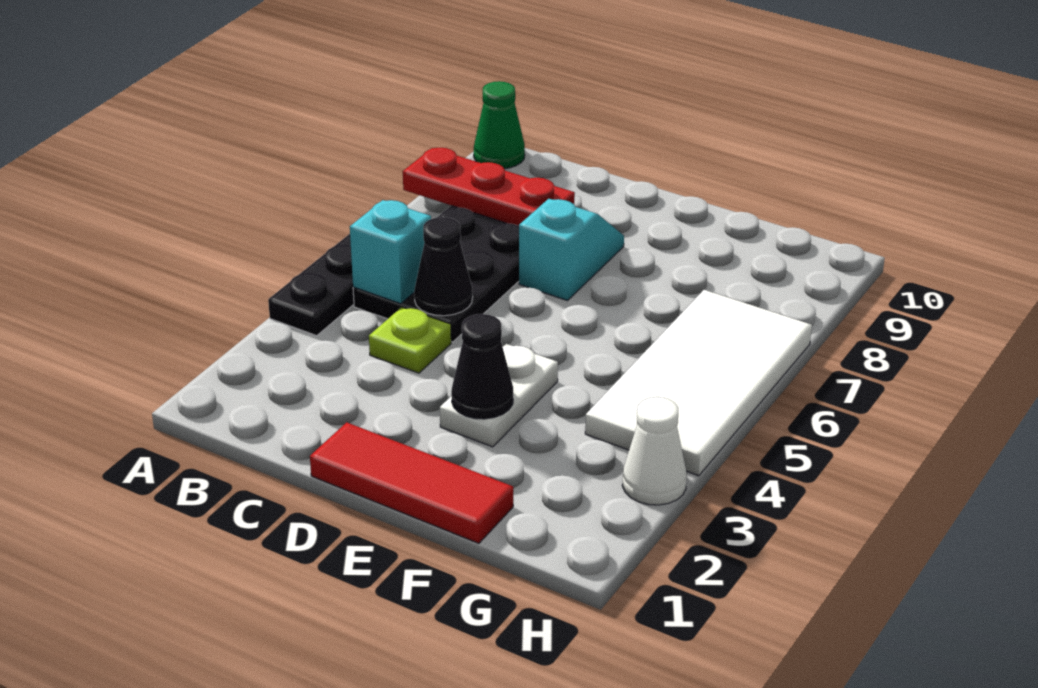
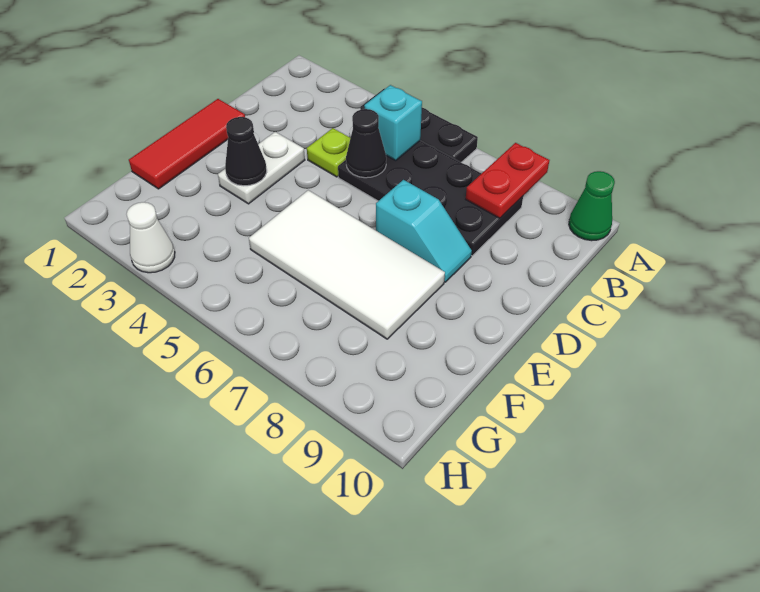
red 1x3 plate [403,148,575,226] -> red 1x2 plate [466,143,550,218]
white 1x2 plate [440,344,558,447] -> white 1x2 plate turned to [218,132,305,204]
white 2x4 tile [585,290,812,476] -> white 2x4 tile moved to [249,190,445,339]

